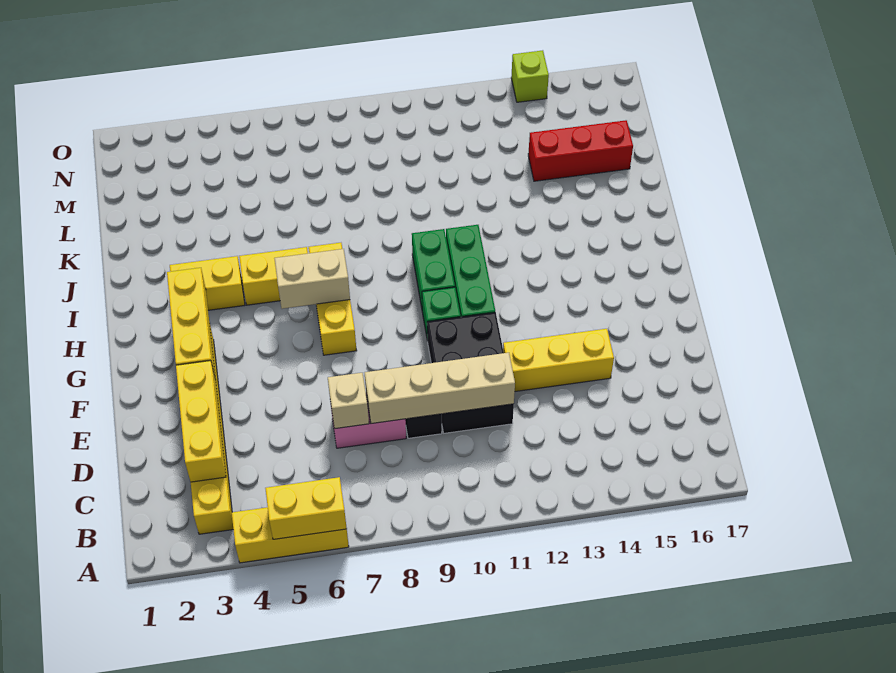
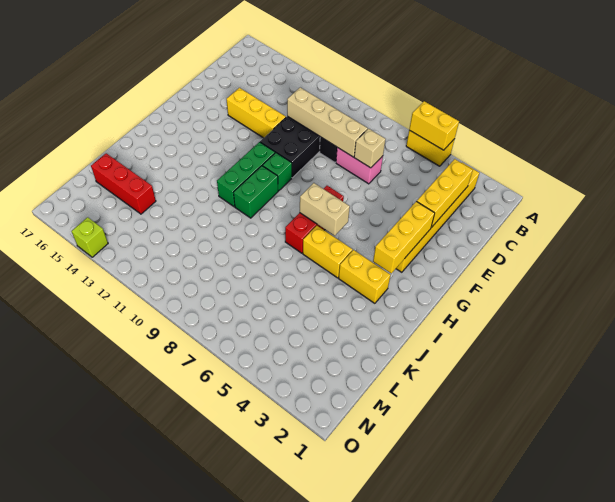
yellow 1x3 brick [232,507,349,563] -> yellow 1x2 brick [406,130,455,166]
yellow 1x3 brick [309,243,357,355] -> red 1x3 brick [285,186,344,253]

